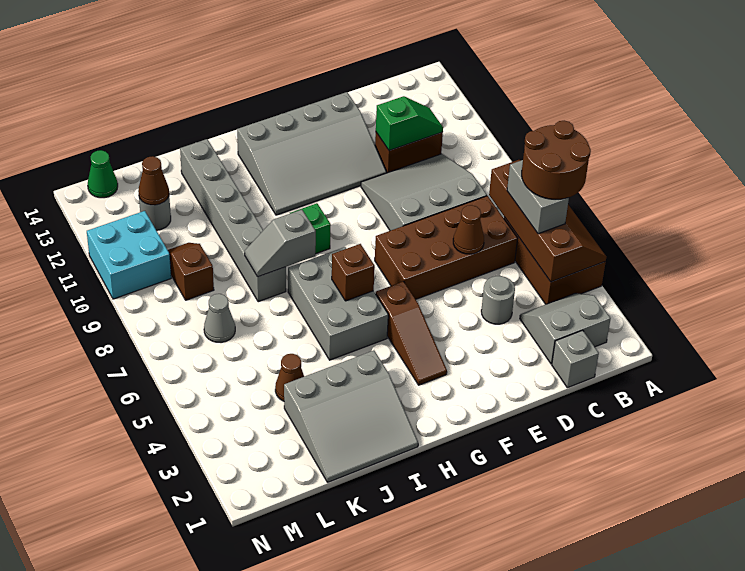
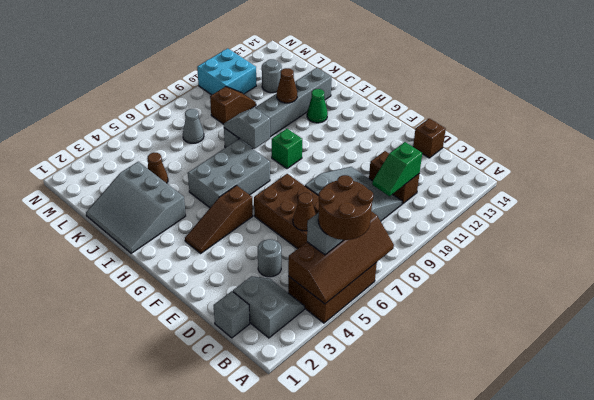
green 1x2 slope [376,96,443,151] -> green 1x2 slope turned to [372,142,422,196]
grey 3x4 slope [237,92,387,215] -> none
brown 1x1 brick [332,244,375,301] -> brown 1x1 brick moved to [413,118,446,158]
brown 1x1 cone [138,156,169,205] -> brown 1x1 cone moved to [277,68,297,103]
green 1x1 cone [88,150,118,198] -> green 1x1 cone moved to [307,89,328,123]

